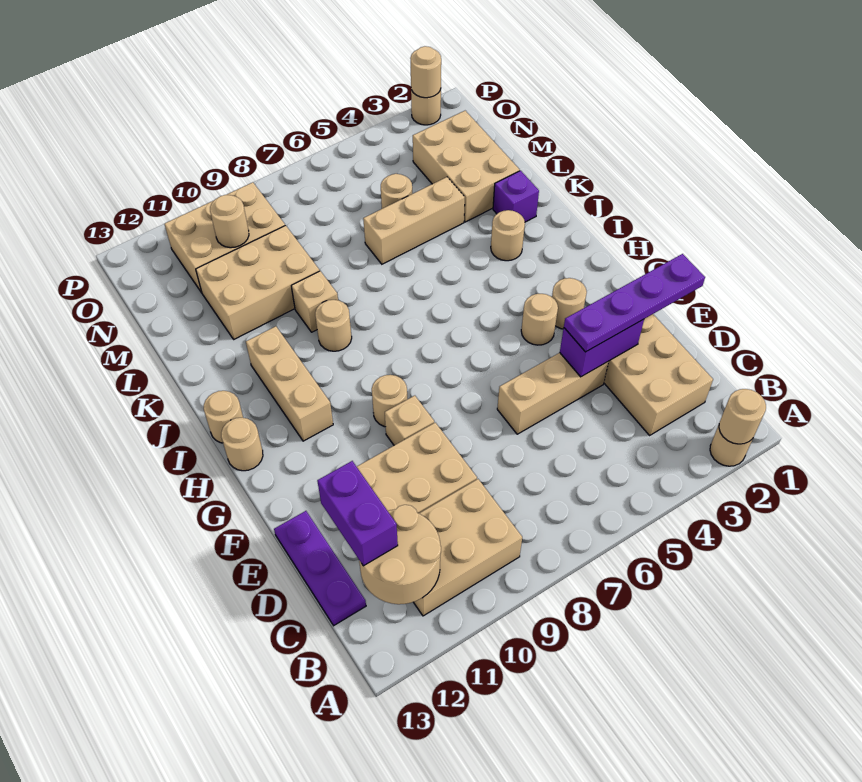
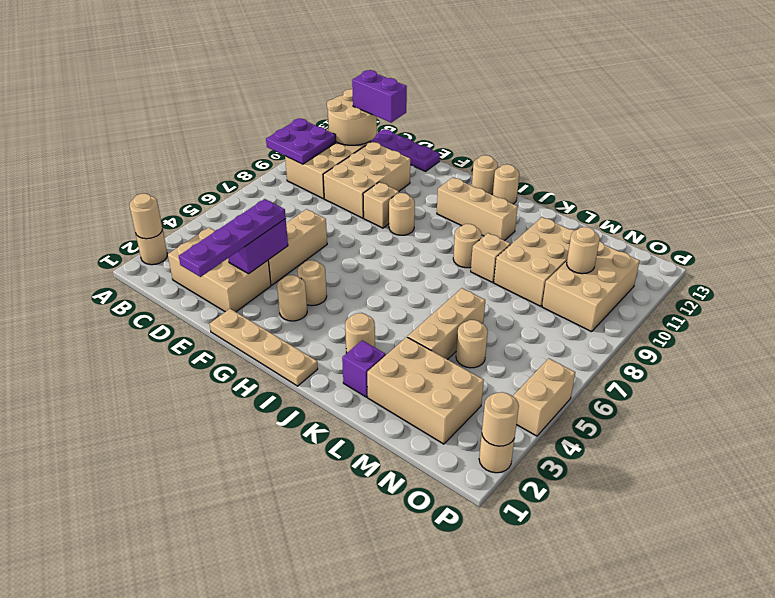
none -> purple 2x2 plate [266,118,336,164]
none -> tan 1x4 plate [210,309,318,386]
none -> tan 1x2 brick [514,358,575,436]

